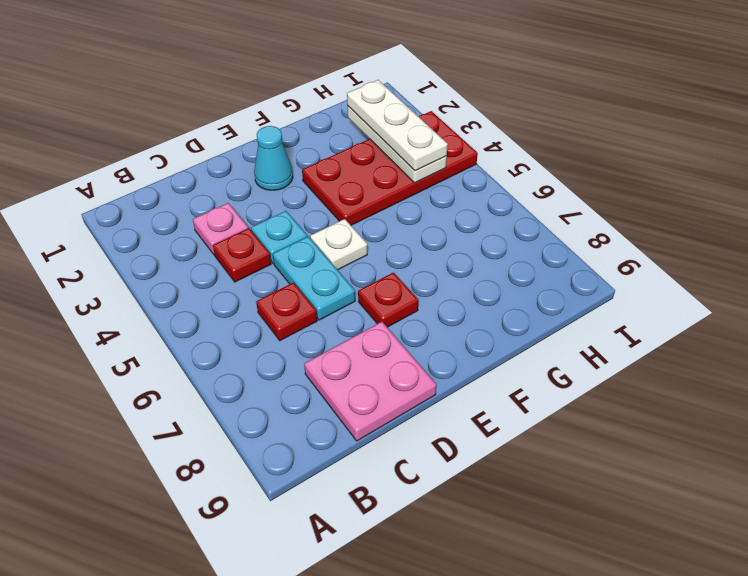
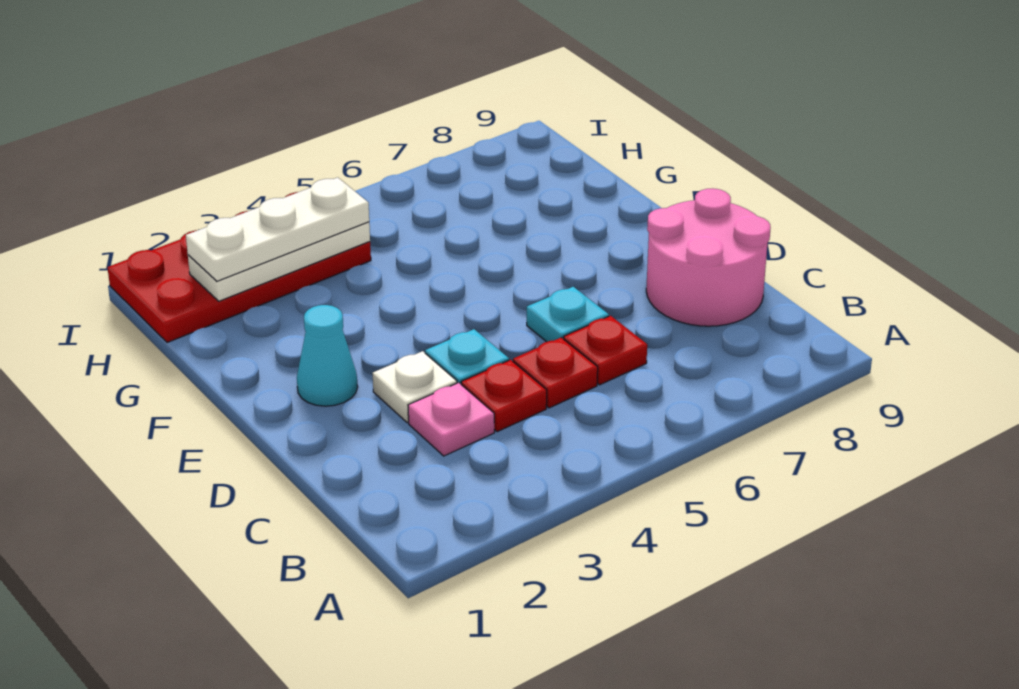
pink 2x2 plate [304,322,436,441] -> pink 2x2 round brick [646,188,771,326]
cyan 1x2 plate [273,237,355,320] -> cyan 1x1 plate [527,287,609,342]
white 1x1 plate [310,219,367,270] -> white 1x1 plate moved to [373,351,457,423]
red 1x1 plate [358,272,419,327] -> red 1x1 plate moved to [513,337,598,408]
red 2x4 plate [302,111,478,225] -> red 2x4 plate turned to [107,192,371,343]

